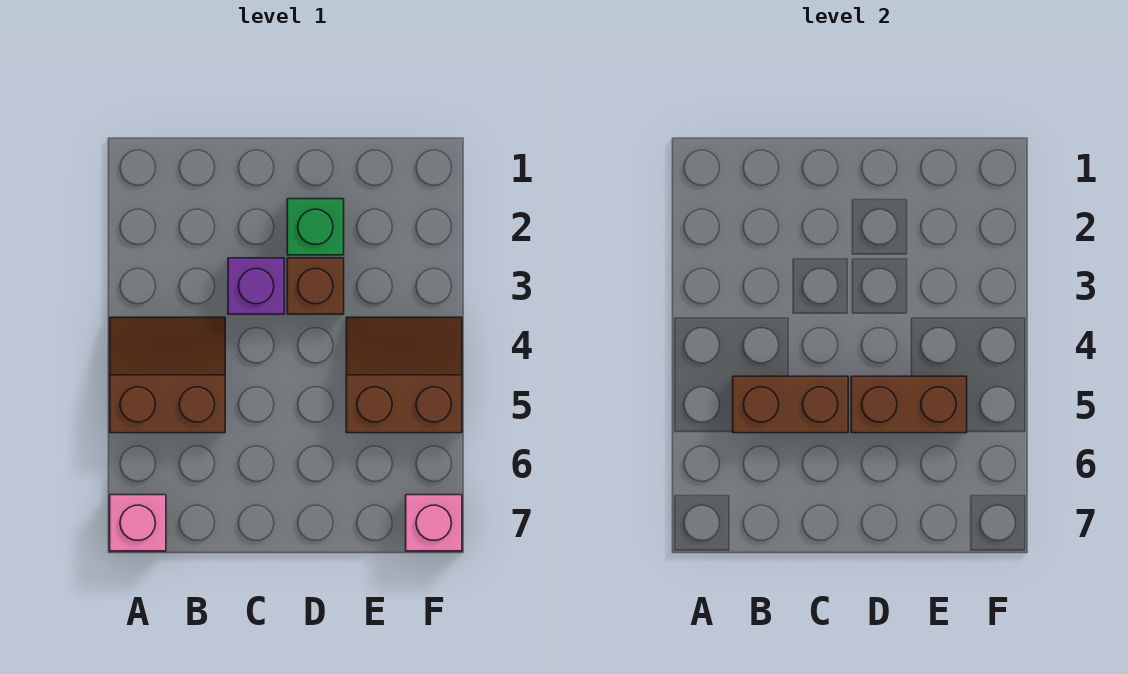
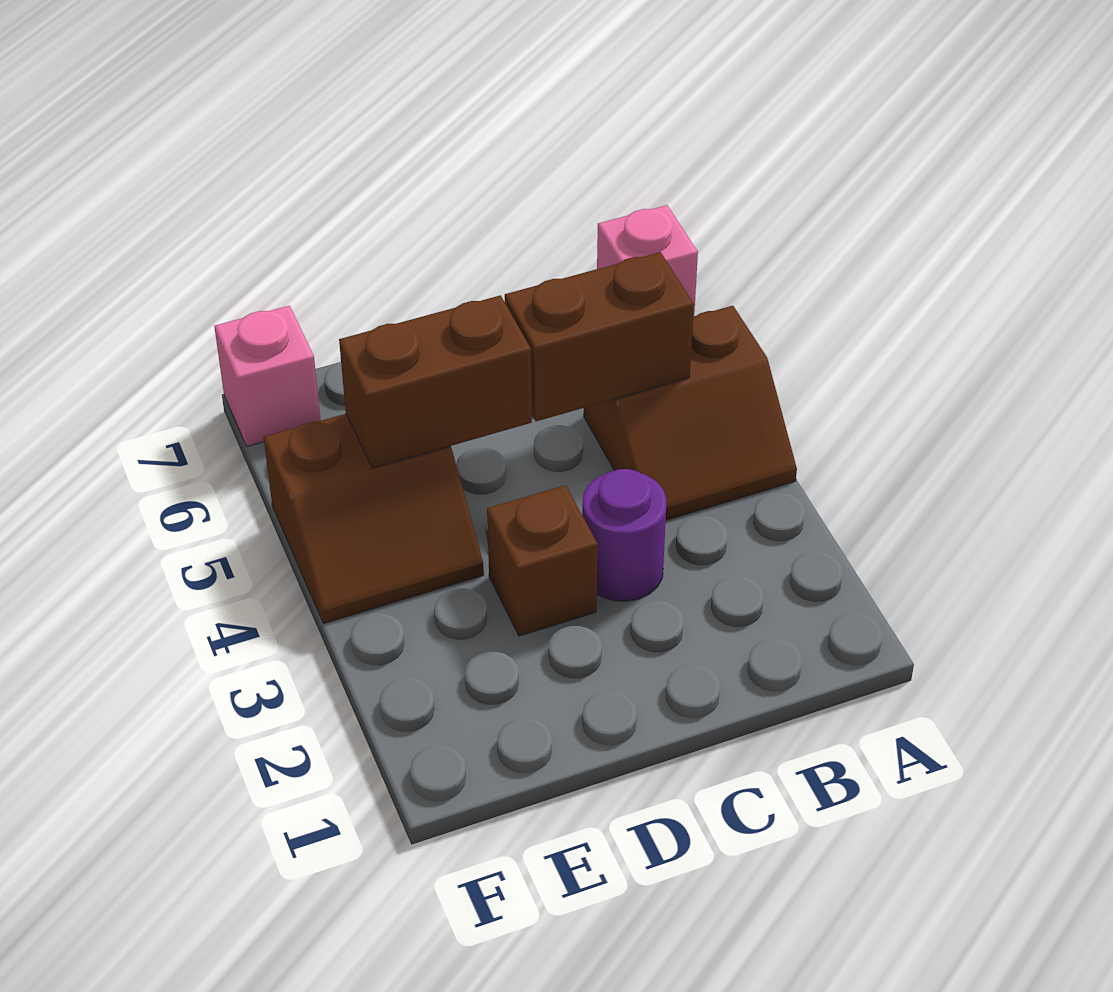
purple 1x1 brick [228,258,284,314] -> purple 1x1 round brick [582,469,667,601]
green 1x1 brick [287,199,344,255] -> none

